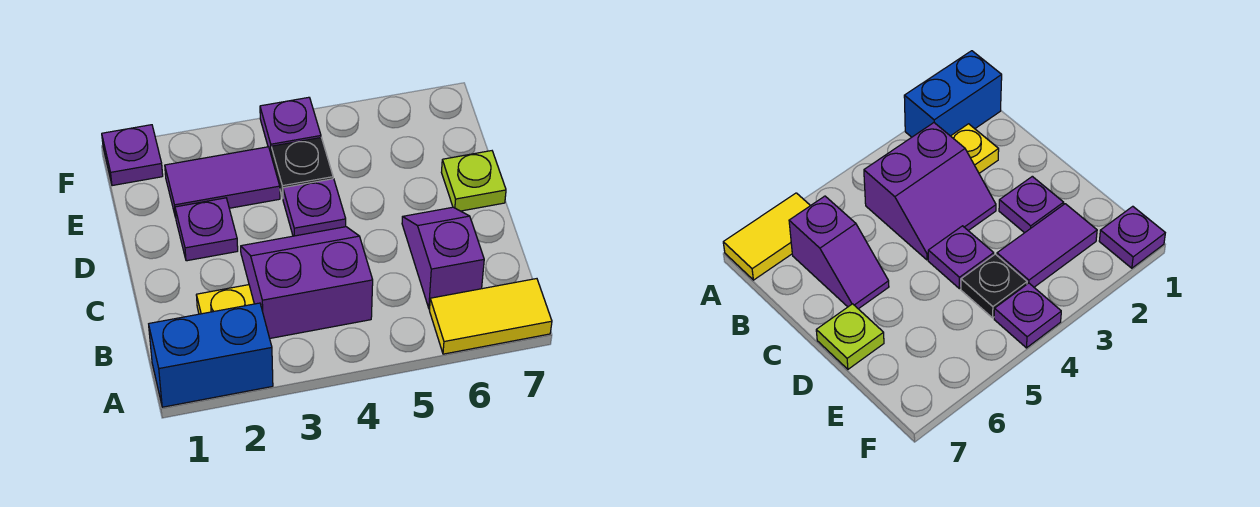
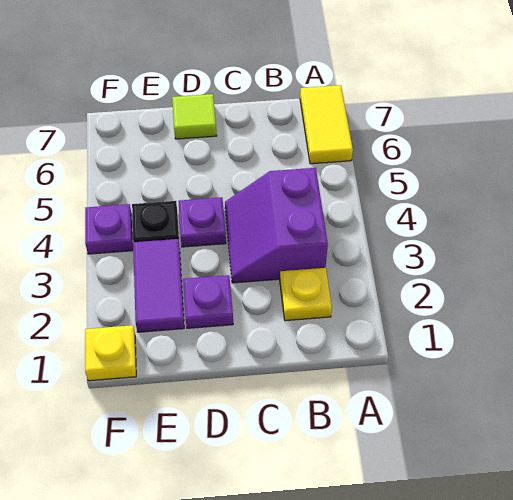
blue 1x2 brick [149,303,273,407] -> none
purple 1x2 slope [402,207,484,309] -> none
lime 1x1 plate [441,151,506,211] -> lime 1x1 tile [172,94,216,139]
purple 1x1 plate [102,125,163,186] -> yellow 1x1 plate [85,325,136,381]

